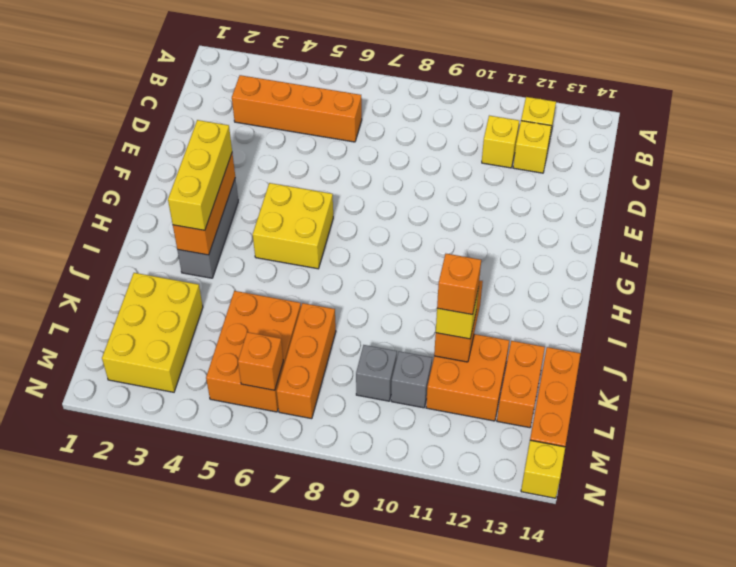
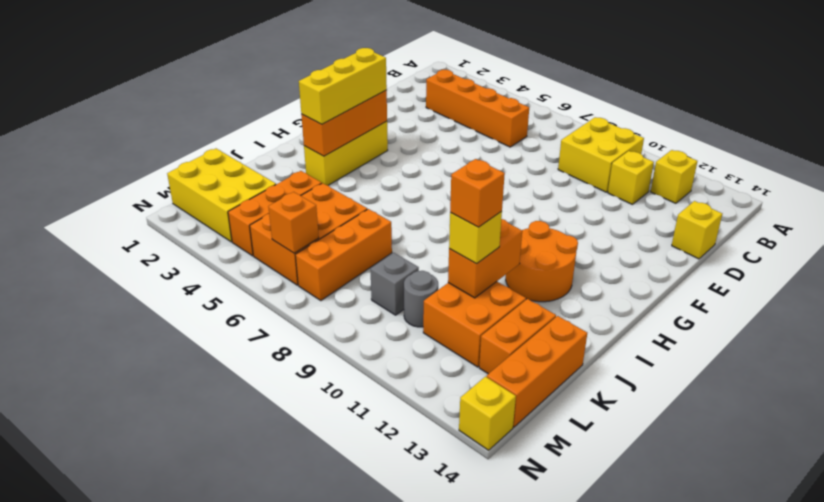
yellow 1x1 brick [513,121,551,173] -> yellow 1x1 brick moved to [672,201,722,259]
grey 1x3 brick [177,178,238,278] -> yellow 1x3 brick [304,121,388,185]
yellow 2x2 brick [253,183,333,269] -> yellow 2x2 brick moved to [558,117,644,192]
none -> orange 2x2 round brick [506,221,578,302]
yellow 2x3 brick [102,273,203,392] -> yellow 2x3 brick turned to [167,149,276,242]
none -> orange 1x3 brick [228,171,322,256]
grey 1x1 brick [391,351,432,408] -> grey 1x1 round brick [404,271,438,327]

